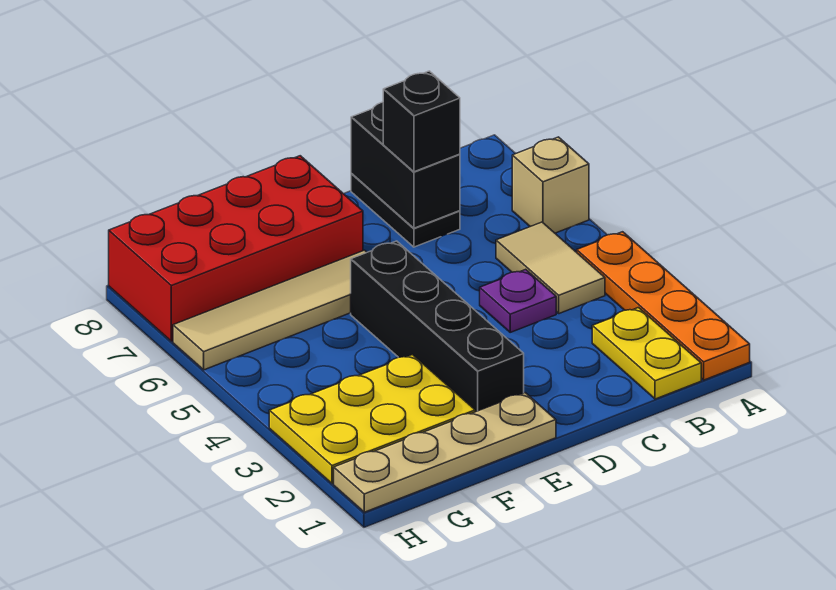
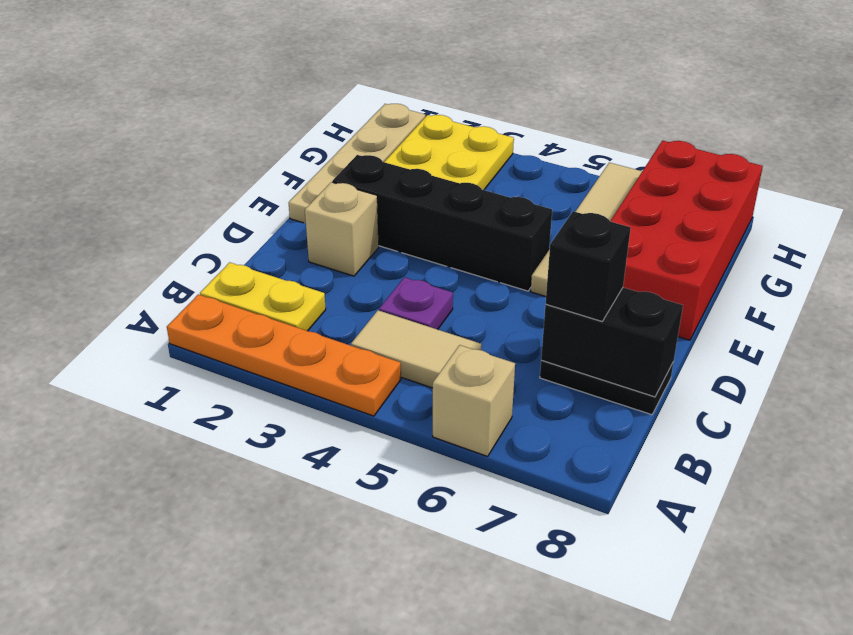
none -> tan 1x1 brick [305,182,379,276]

